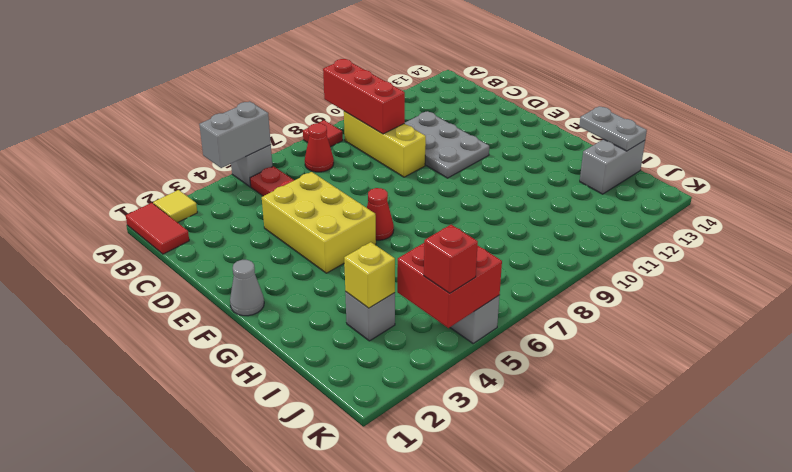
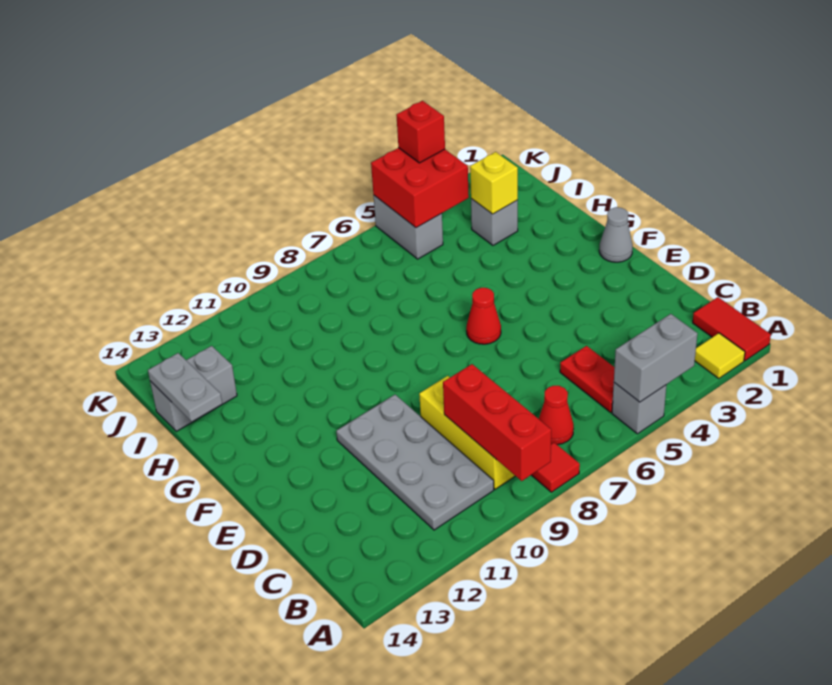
grey 2x3 plate [404,111,489,178] -> grey 2x4 plate [336,395,494,530]
yellow 2x3 brick [262,172,376,273] -> none

